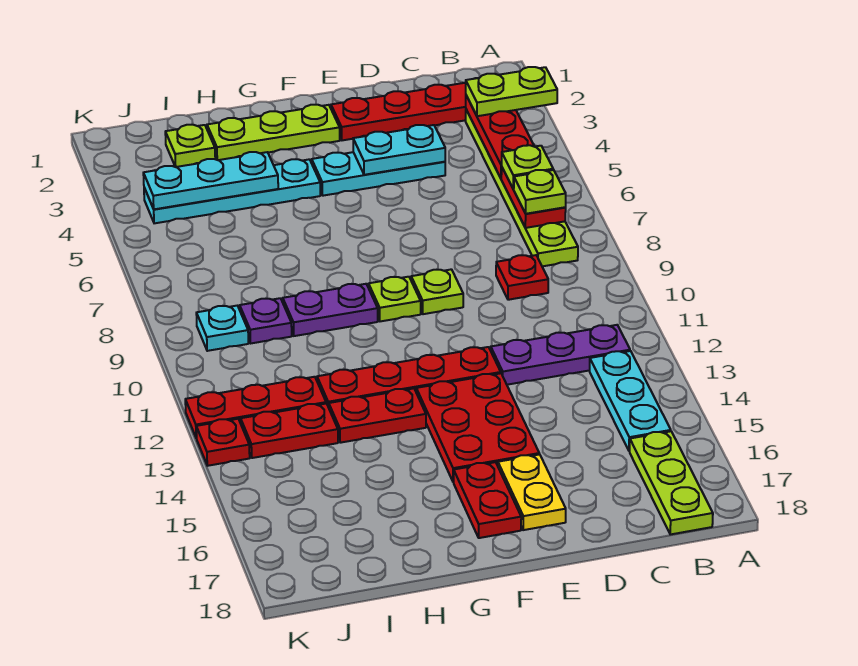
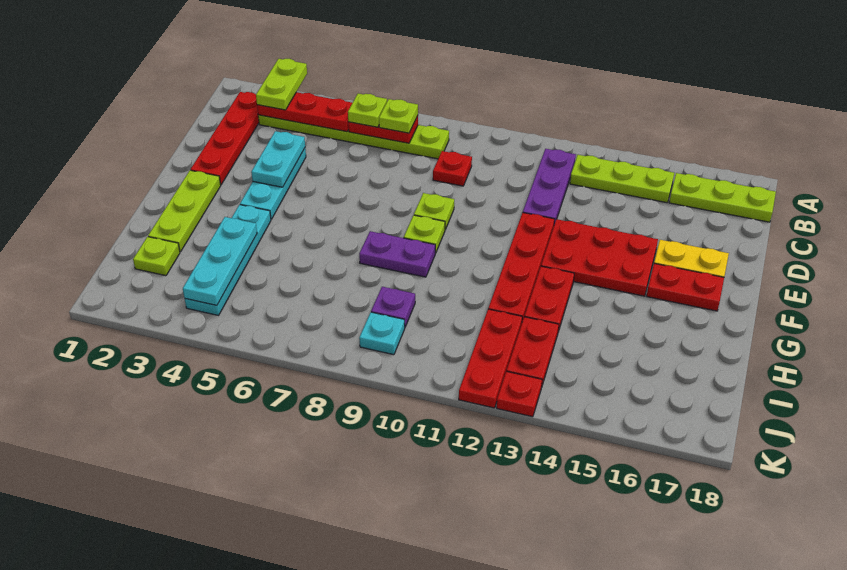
cyan 1x3 plate [590,351,671,451] -> lime 1x3 plate [570,155,674,203]
purple 1x2 plate [283,284,378,336] -> purple 1x2 plate turned to [359,231,435,277]

